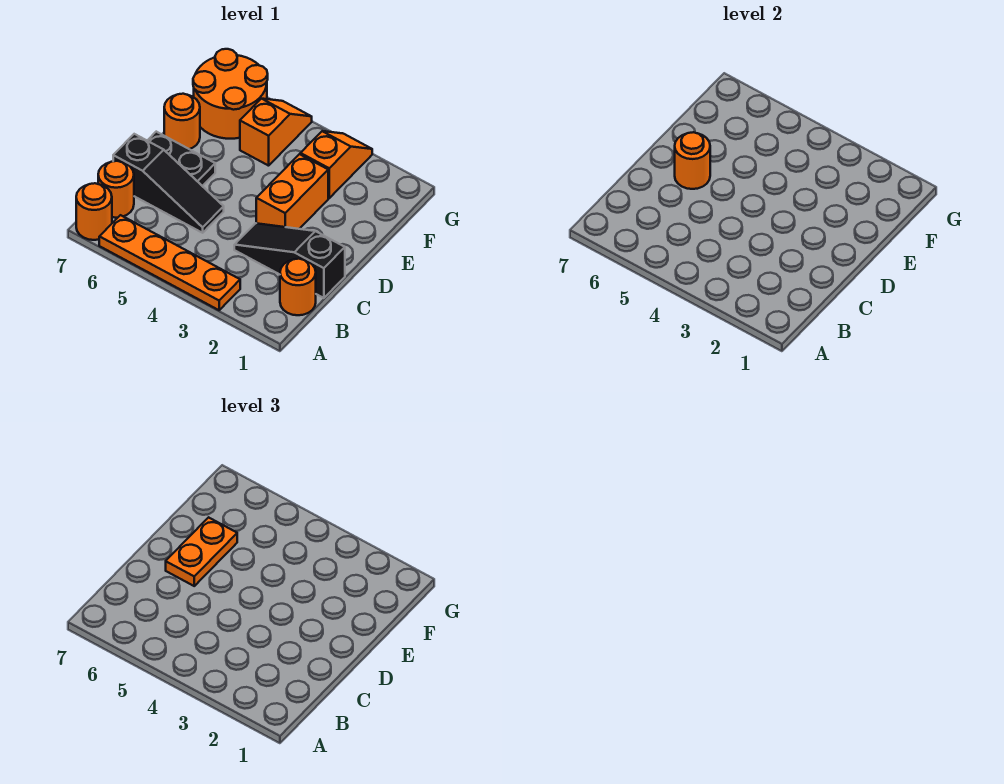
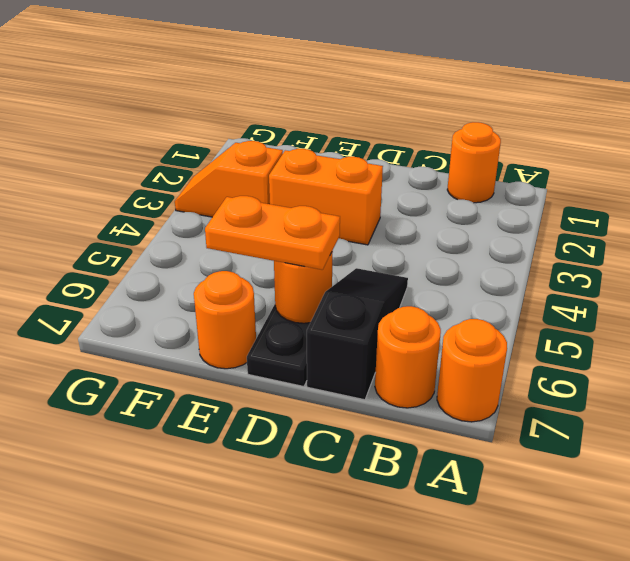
orange 1x4 plate [99,215,240,310] -> none
black 1x3 slope [234,223,345,298] -> none
orange 1x2 slope [240,99,312,166] -> none
orange 2x2 round brick [193,49,268,139] -> none

